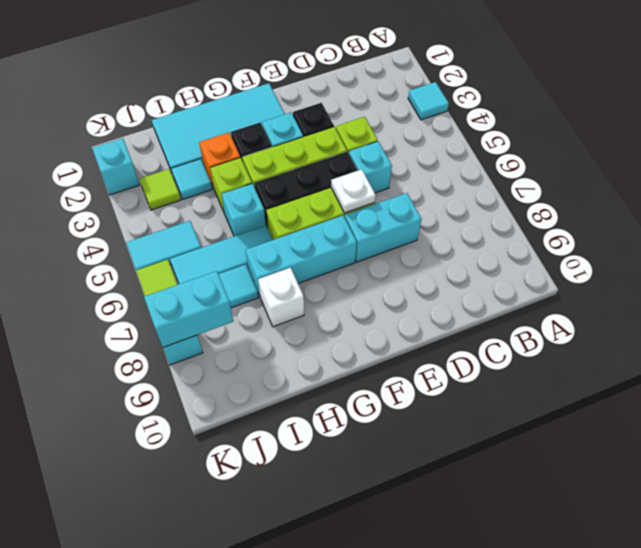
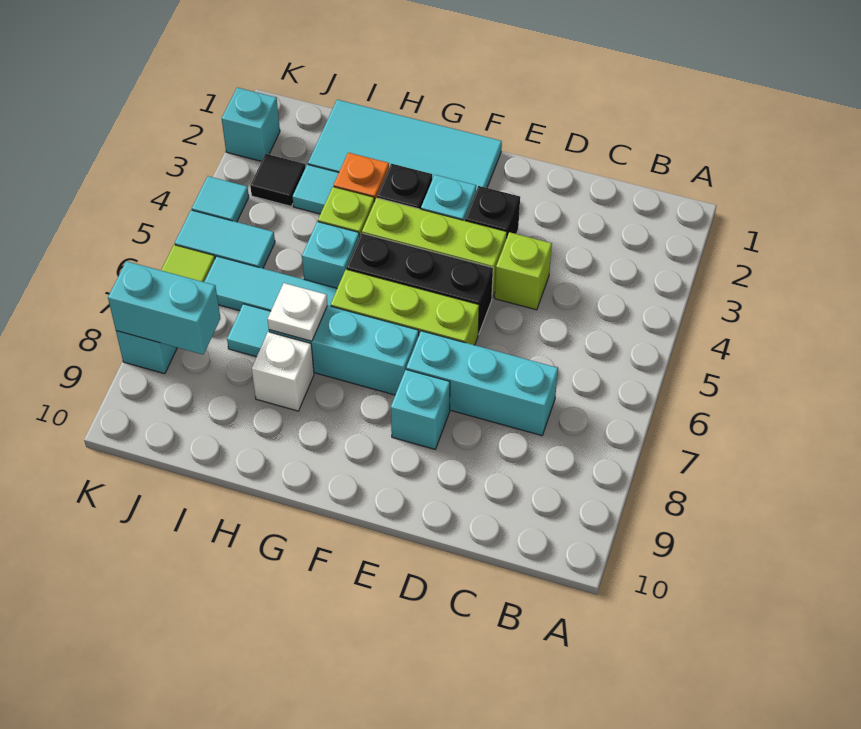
cyan 1x1 tile [408,82,449,120] -> cyan 1x1 tile moved to [192,176,249,222]
cyan 1x1 brick [349,141,392,193] -> cyan 1x1 brick moved to [391,370,450,449]
cyan 1x2 brick [345,193,421,262] -> cyan 1x3 brick [406,331,558,436]
white 1x1 plate [331,169,376,213] -> white 1x1 plate moved to [267,283,328,341]
lime 1x1 tile [140,169,181,210] -> black 1x1 tile [250,154,305,206]

